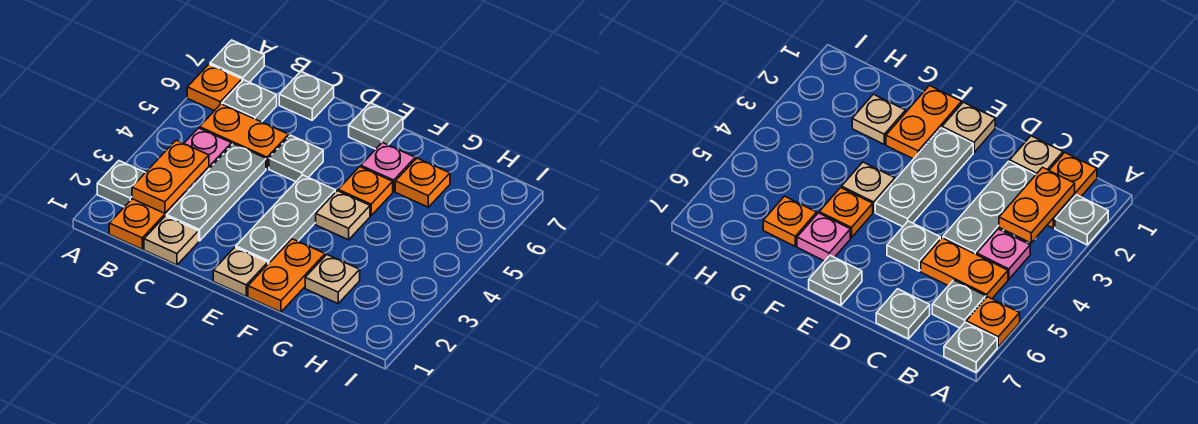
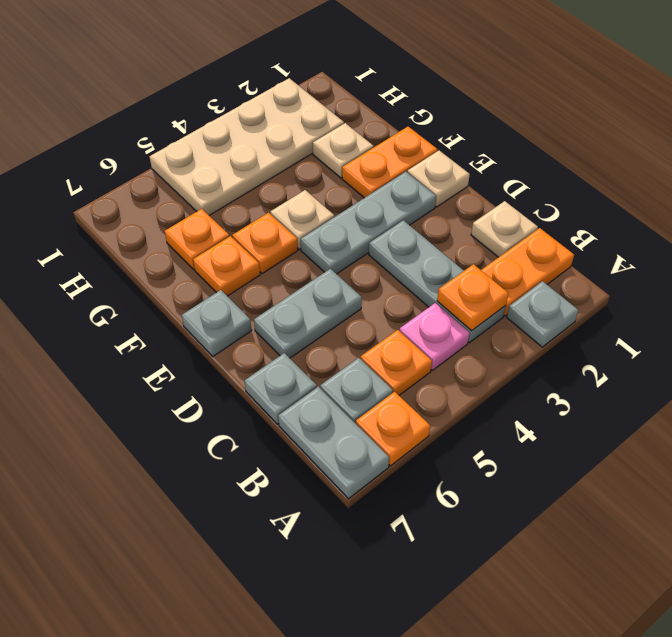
grey 1x1 plate [210,40,264,82] -> grey 1x2 plate [278,387,389,499]
orange 1x2 plate [132,140,209,213] -> orange 1x1 plate [437,264,509,331]
orange 1x2 plate [200,104,289,168] -> orange 1x1 plate [361,330,432,395]
grey 1x3 plate [167,144,266,241] -> grey 1x3 plate turned to [369,220,506,343]
grey 1x1 plate [269,135,323,182] -> grey 1x2 plate [254,269,362,358]
pink 1x1 plate [361,142,415,191] -> orange 1x1 plate [193,236,260,296]
none -> tan 2x4 plate [150,78,344,215]

